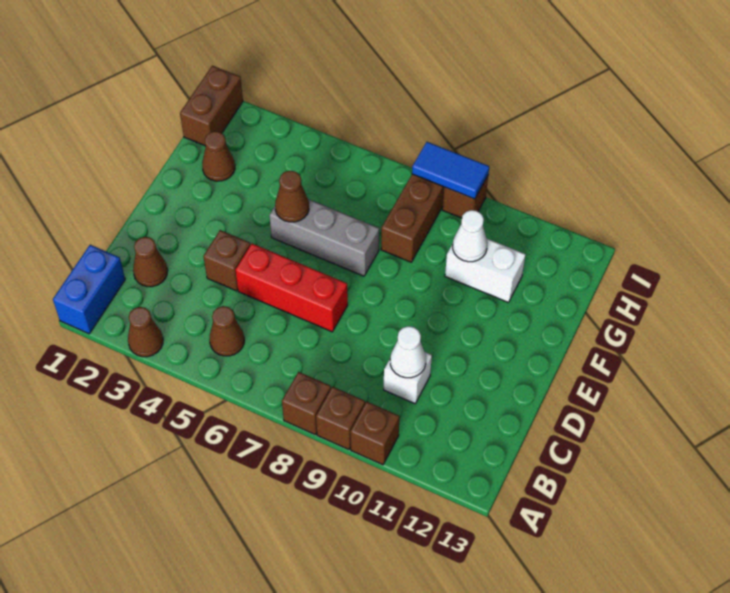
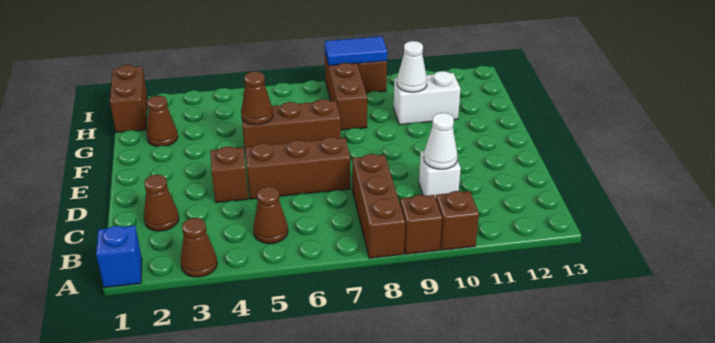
blue 1x2 brick [53,245,125,334] -> blue 1x1 brick [96,226,142,288]
brown 1x1 brick [282,372,331,434] -> brown 1x3 brick [352,154,405,258]
red 1x3 brick [235,244,348,332] -> brown 1x3 brick [245,137,350,199]
grey 1x3 brick [269,199,379,276] -> brown 1x3 brick [241,99,341,156]

